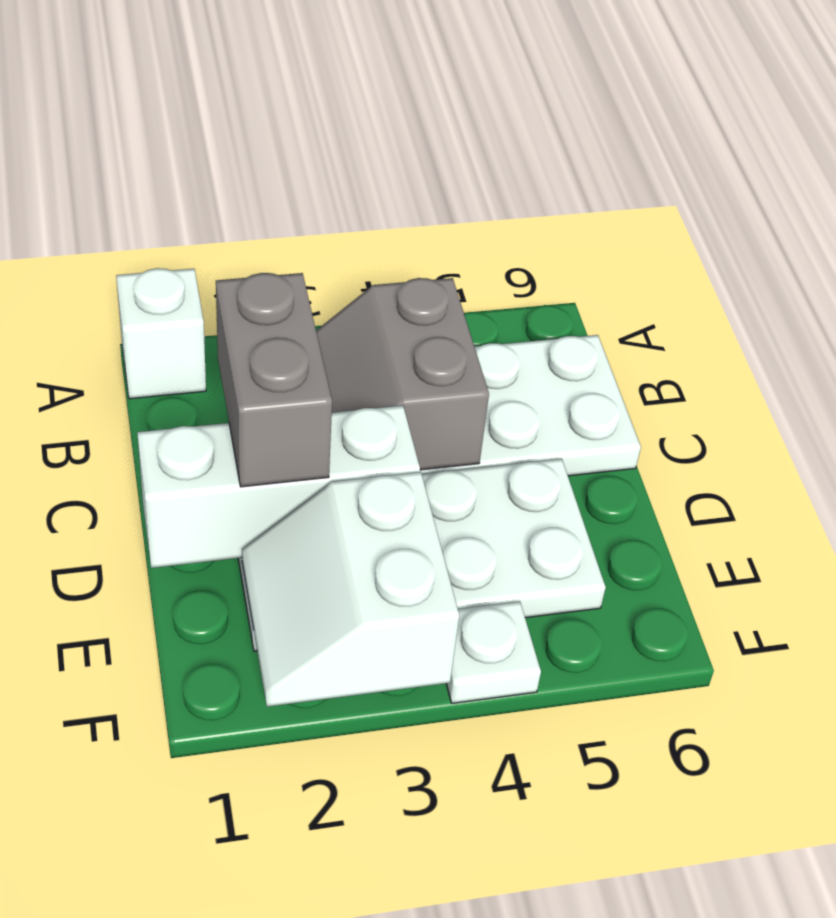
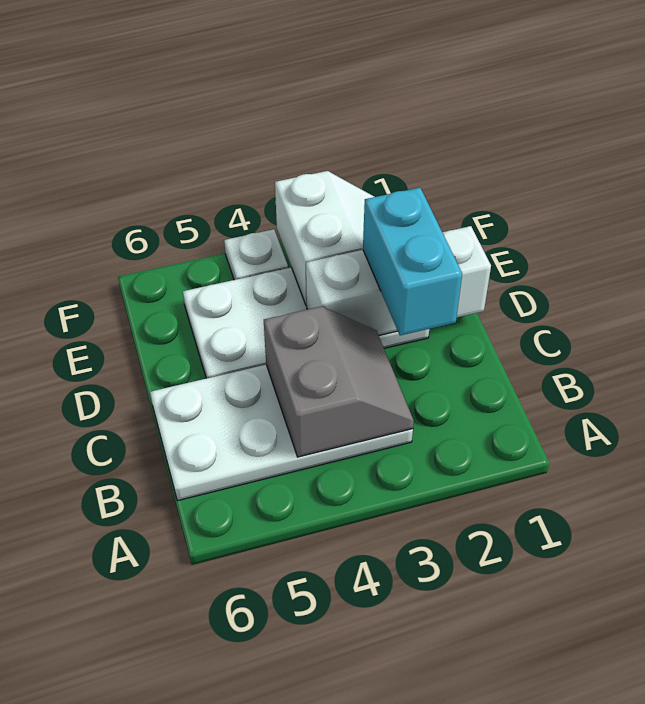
white 1x1 brick [116,268,206,399] -> none
grey 1x2 brick [216,273,332,487] -> cyan 1x2 brick [363,188,462,336]

